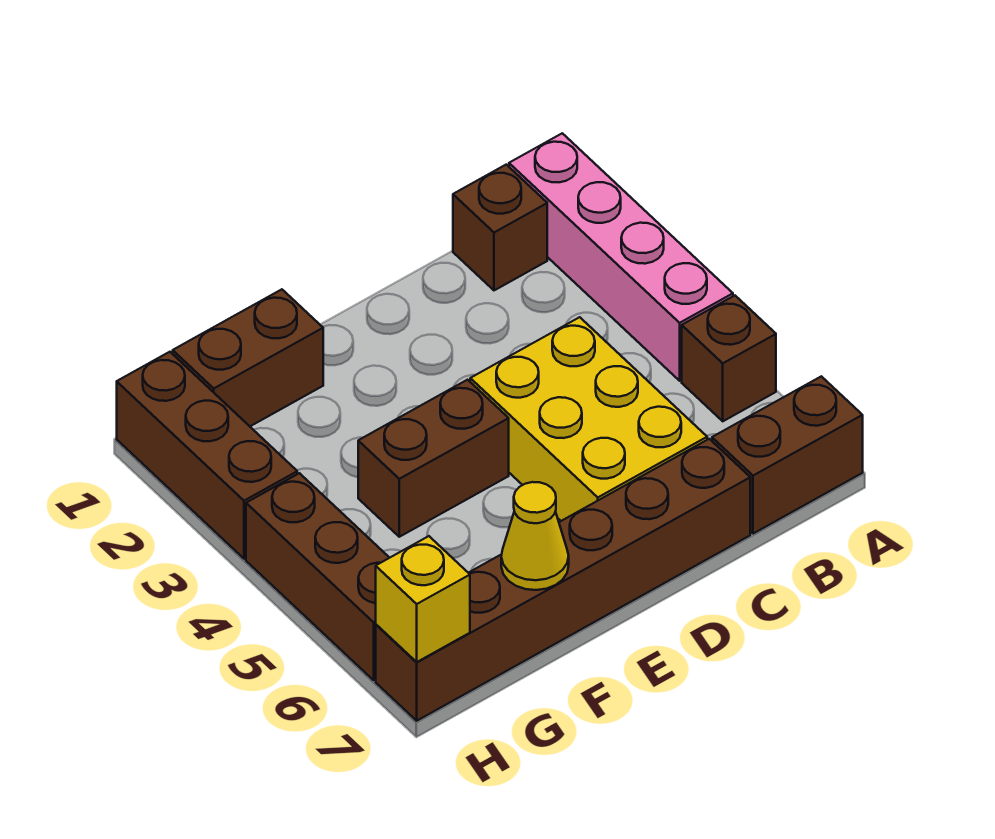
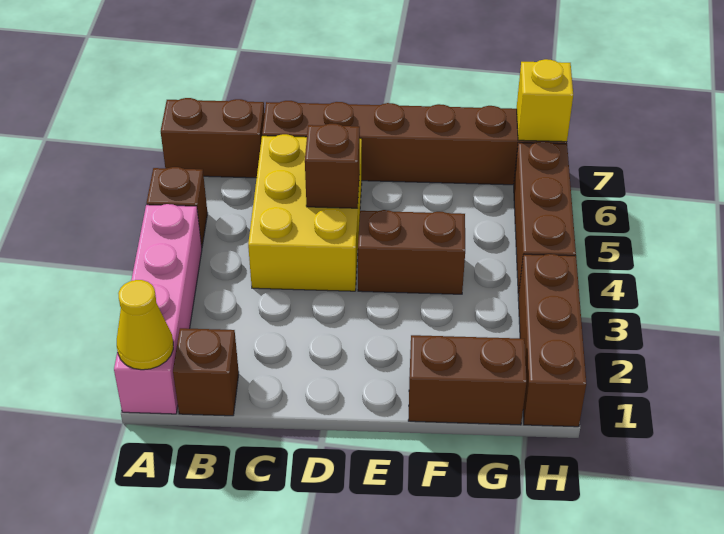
none -> brown 1x1 brick [305,124,360,208]
yellow 1x1 cone [501,482,569,590] -> yellow 1x1 cone moved to [117,280,173,370]

